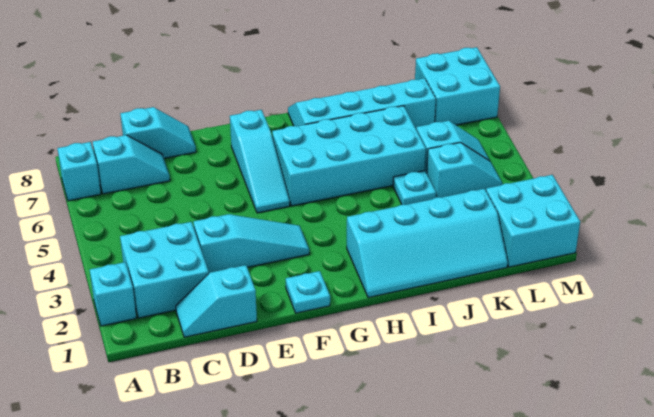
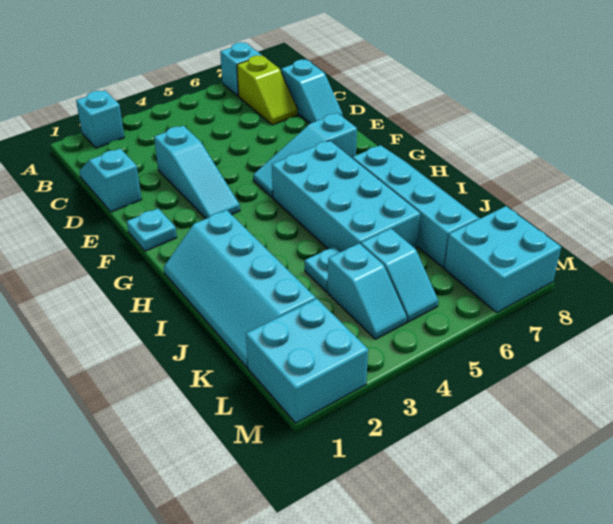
cyan 2x2 brick [120,222,209,318] -> none
cyan 1x2 slope [93,135,170,194] -> lime 1x2 slope [237,55,298,125]

